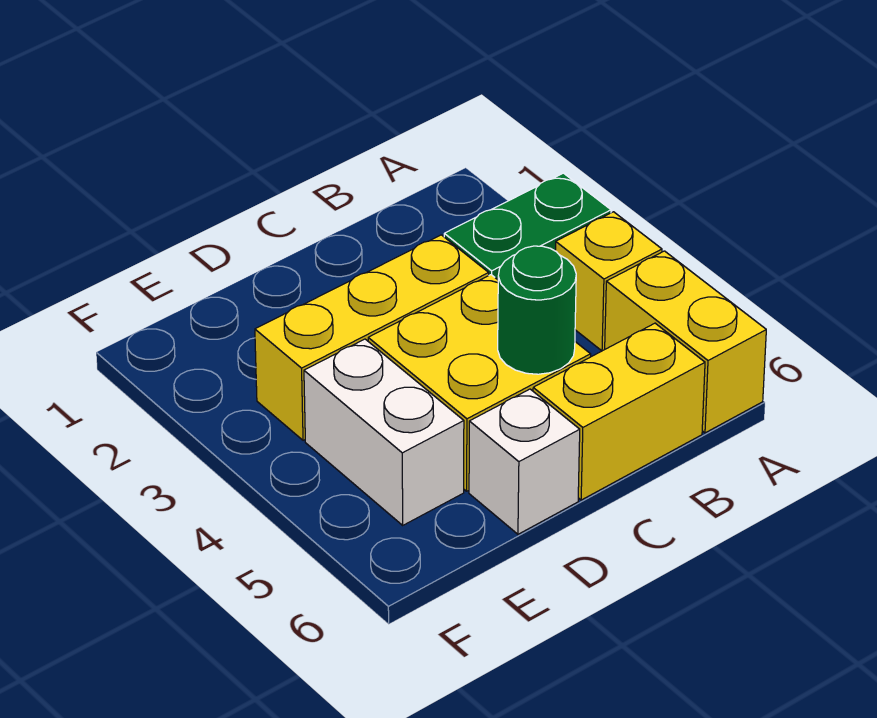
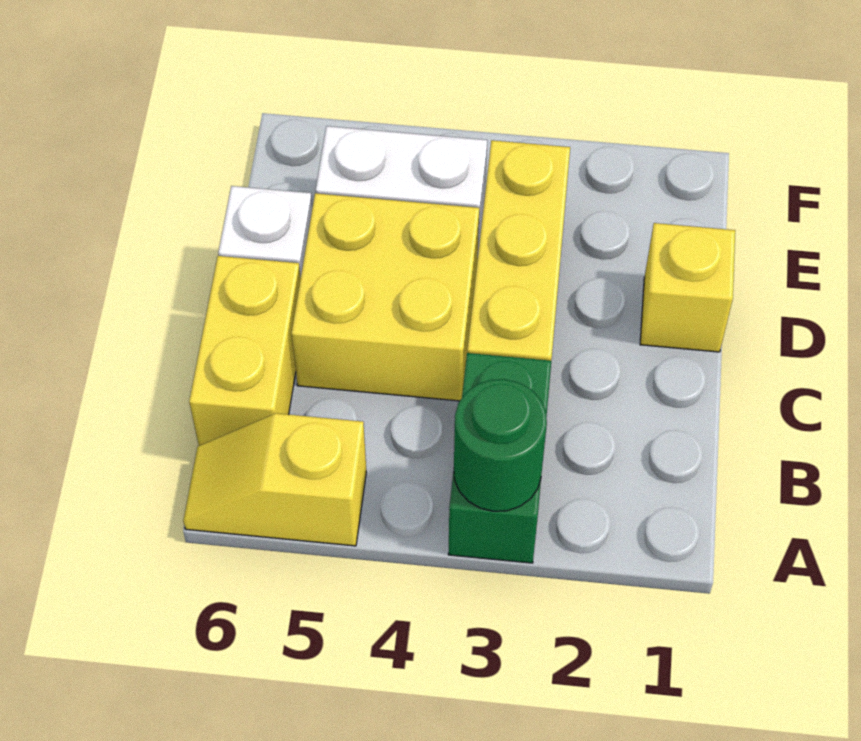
yellow 1x1 brick [555,212,662,351] -> yellow 1x1 brick moved to [640,223,735,352]
yellow 1x2 brick [605,251,766,433] -> yellow 1x2 slope [183,413,366,546]
green 1x1 round brick [498,246,576,374] -> green 1x1 round brick moved to [454,379,547,511]

